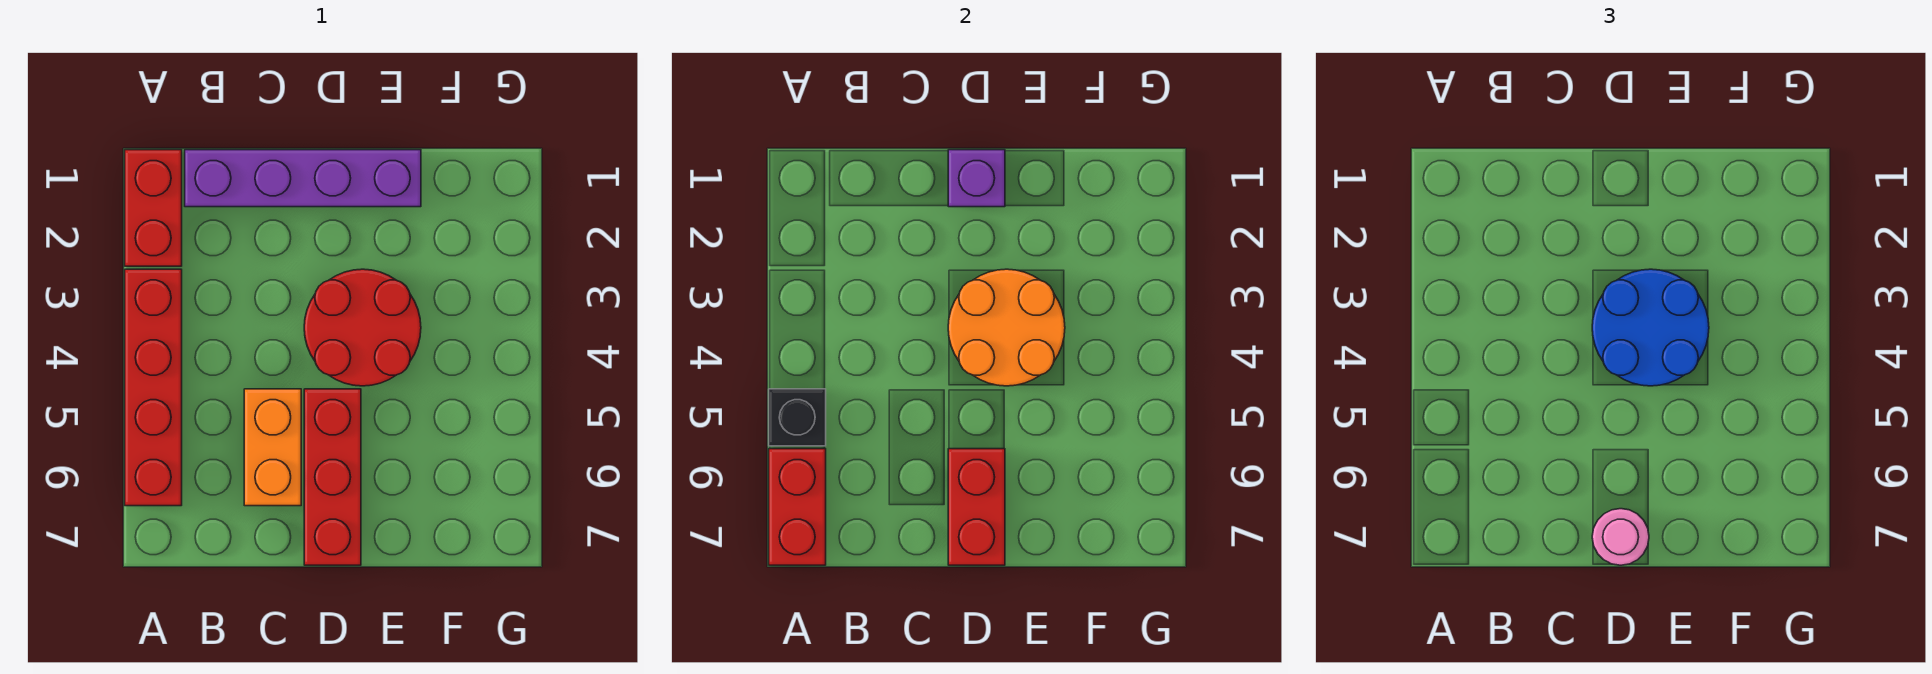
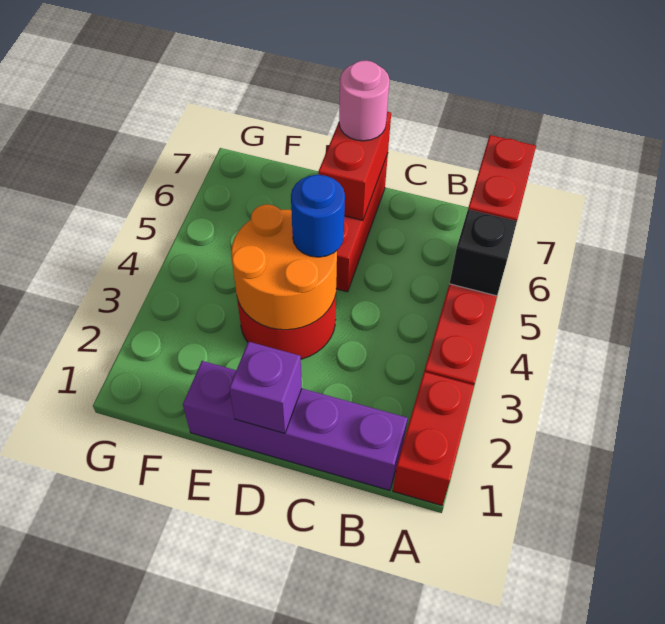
orange 1x2 brick [244,389,301,506] -> none
blue 2x2 round brick [1592,269,1709,386] -> blue 1x1 round brick [291,175,345,257]

